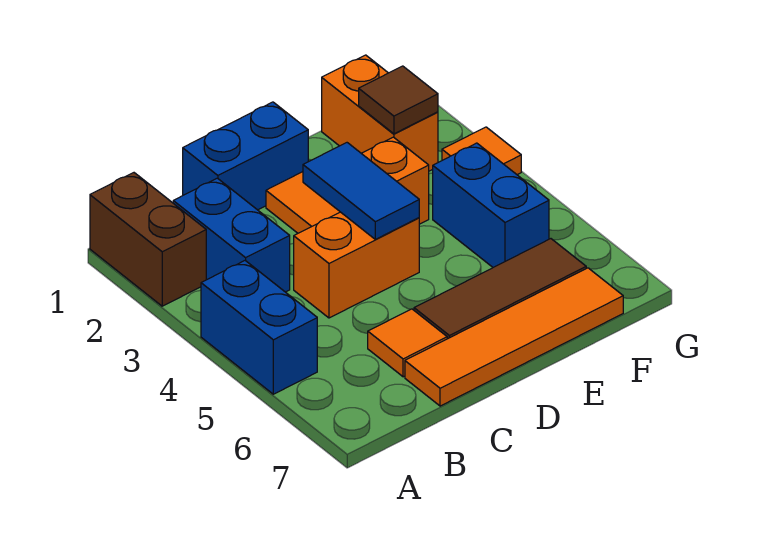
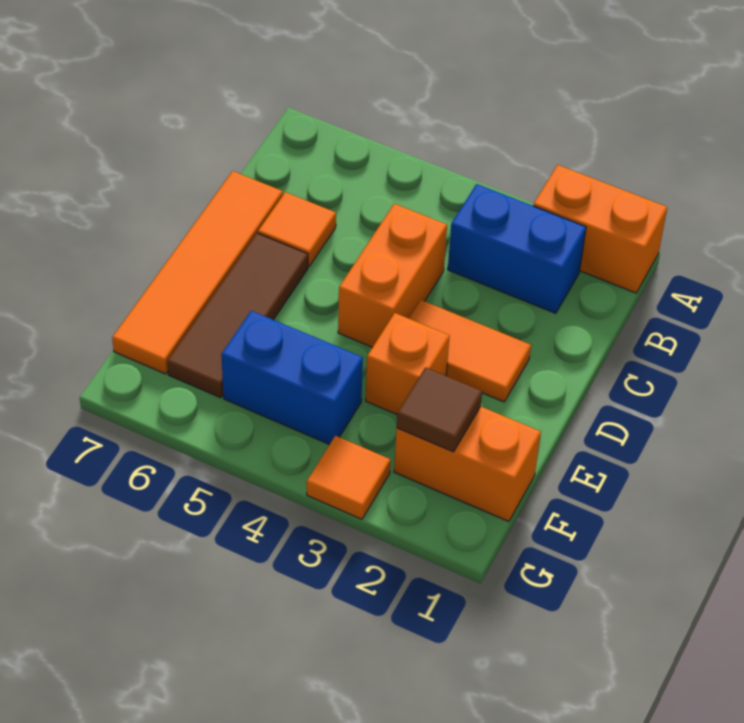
brown 1x2 brick [90,173,206,306] -> orange 1x2 brick [533,165,667,293]
blue 1x2 brick [201,261,317,394] -> none
blue 1x2 brick [183,102,308,210] -> none
blue 1x2 tile [303,143,419,239] -> none

